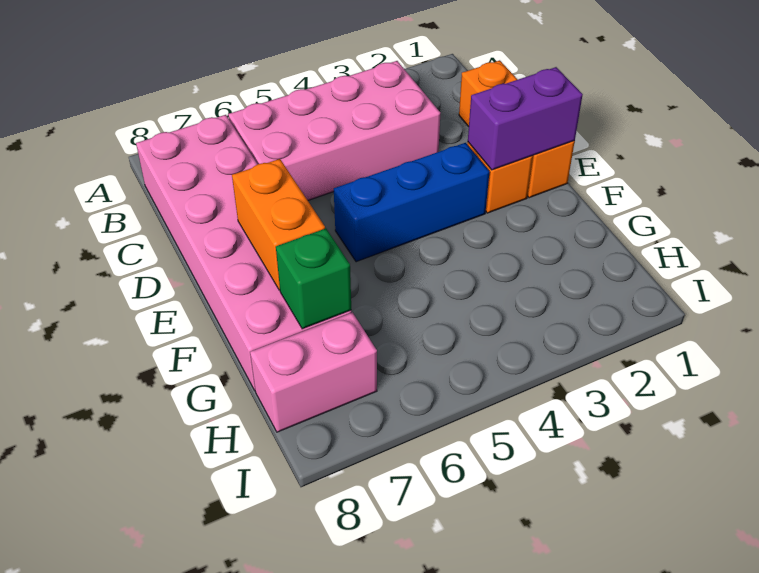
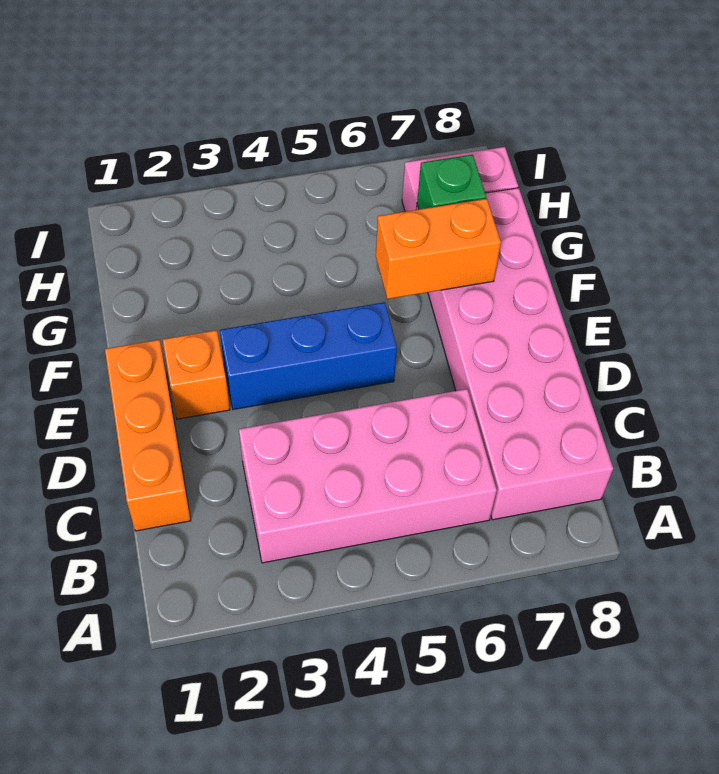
purple 1x2 brick [468,67,583,170] -> none
orange 1x2 brick [232,159,325,290] -> orange 1x2 brick turned to [376,199,501,299]

